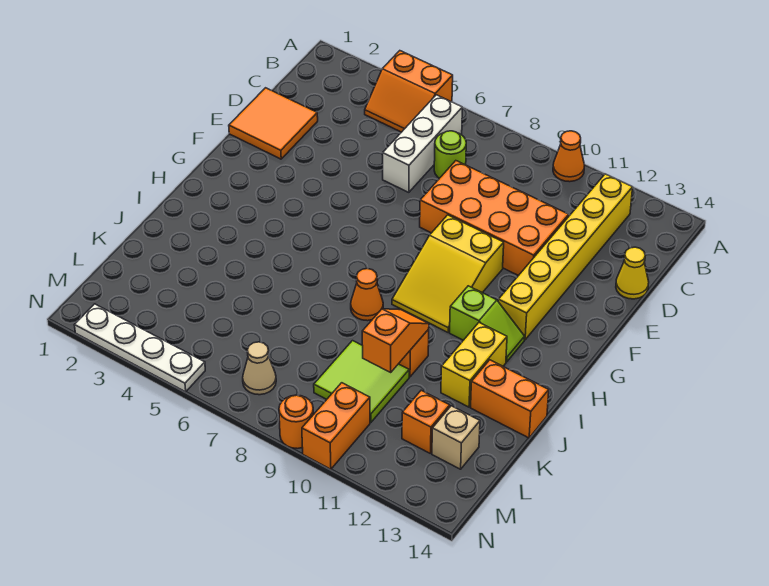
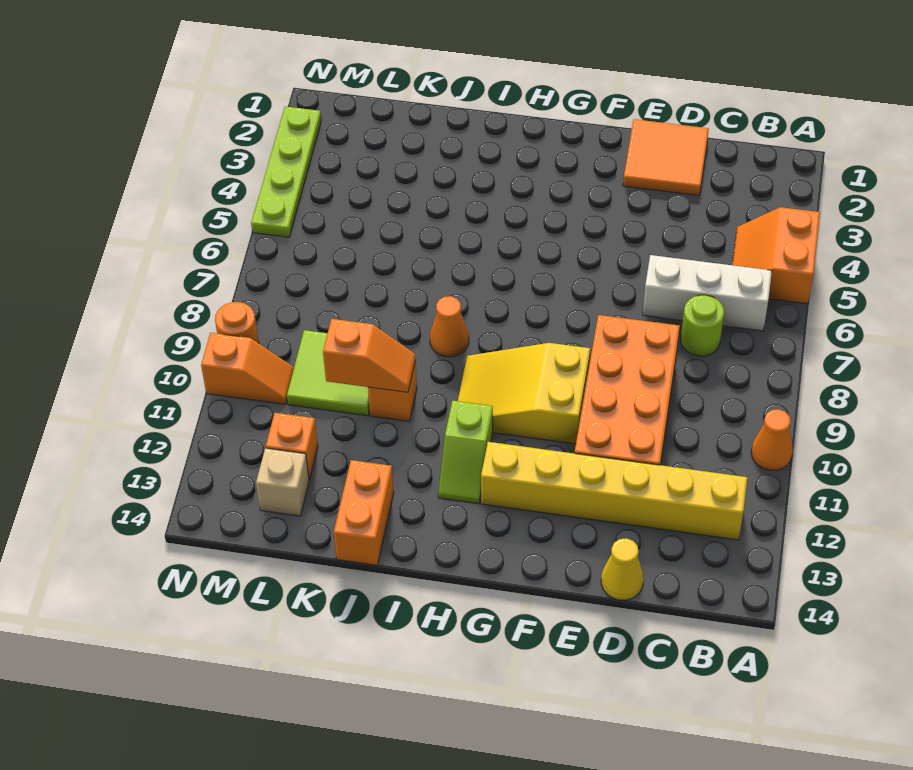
yellow 1x2 brick [441,323,507,407] -> none
tan 1x1 cone [243,342,276,395] -> none
orange 1x2 brick [302,383,370,469] -> orange 1x2 slope [201,333,294,405]
white 1x4 plate [75,304,205,392] -> lime 1x4 plate [251,106,321,237]

